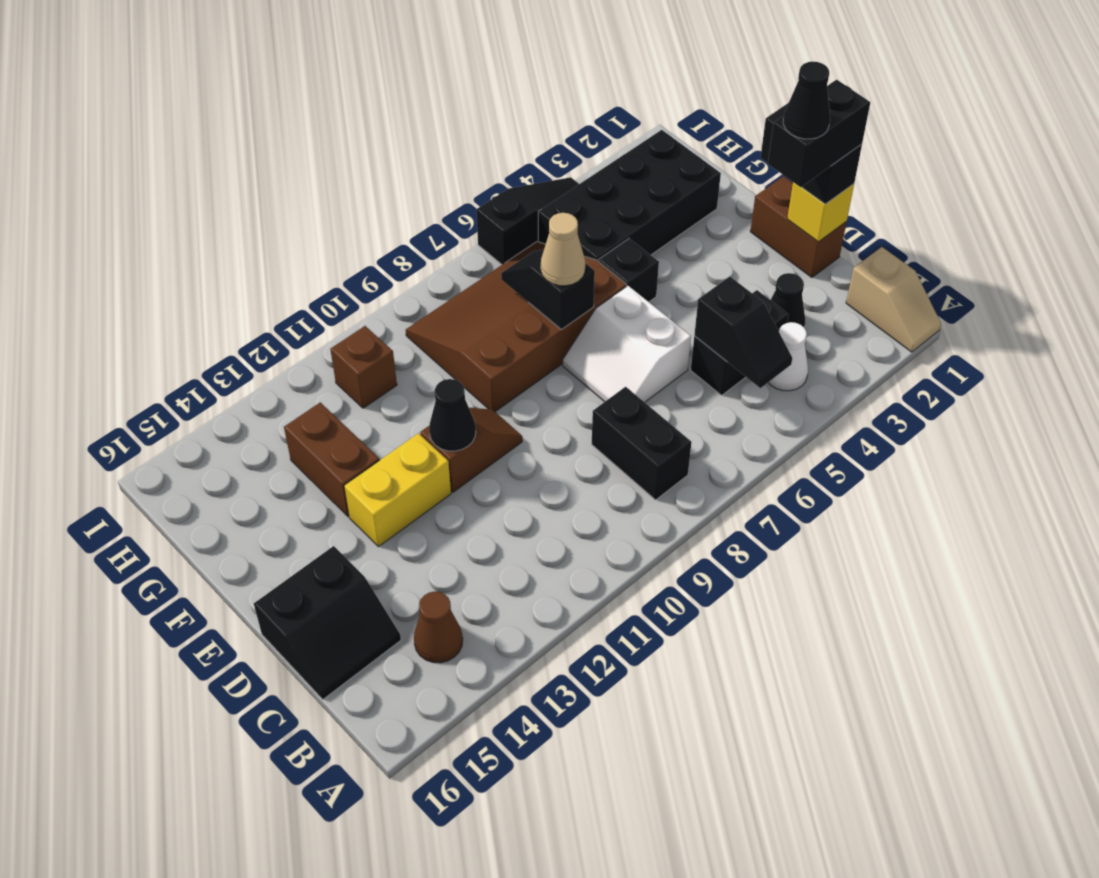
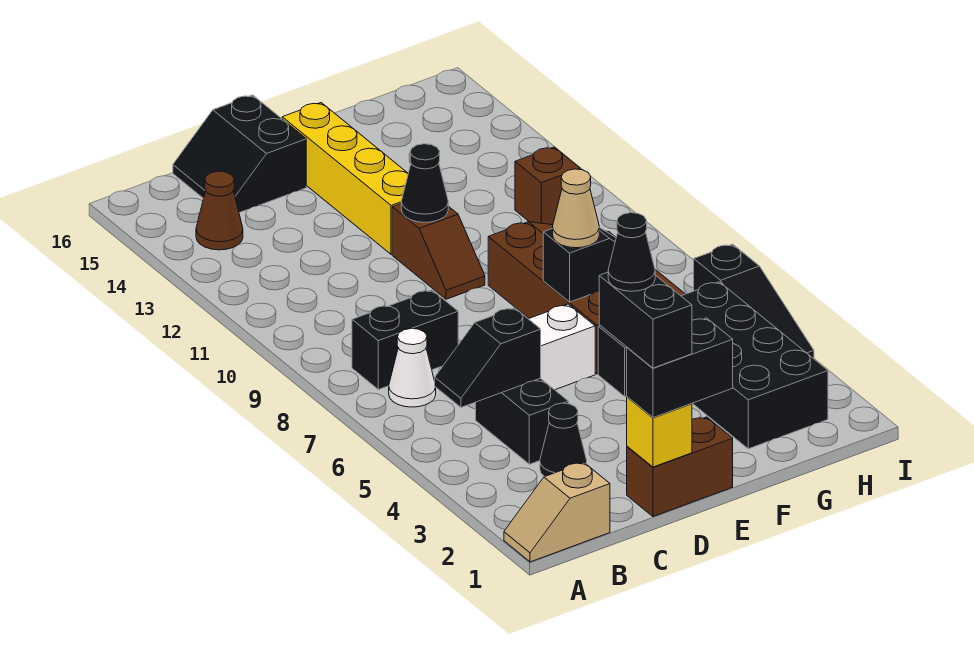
white 1x1 cone [768,322,808,391] -> white 1x1 cone moved to [389,328,436,407]
yellow 1x2 brick [344,433,451,547] -> yellow 1x4 brick [282,103,408,254]
brown 1x2 brick [284,402,379,517] -> none

